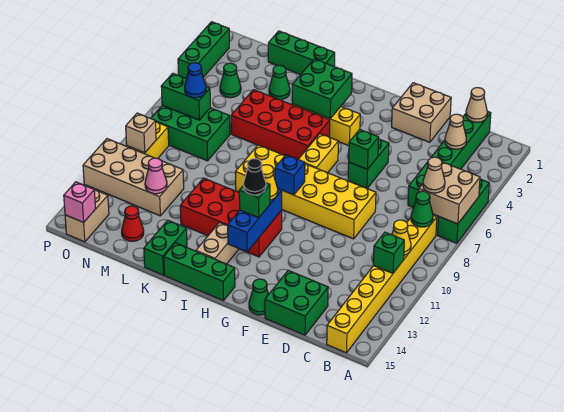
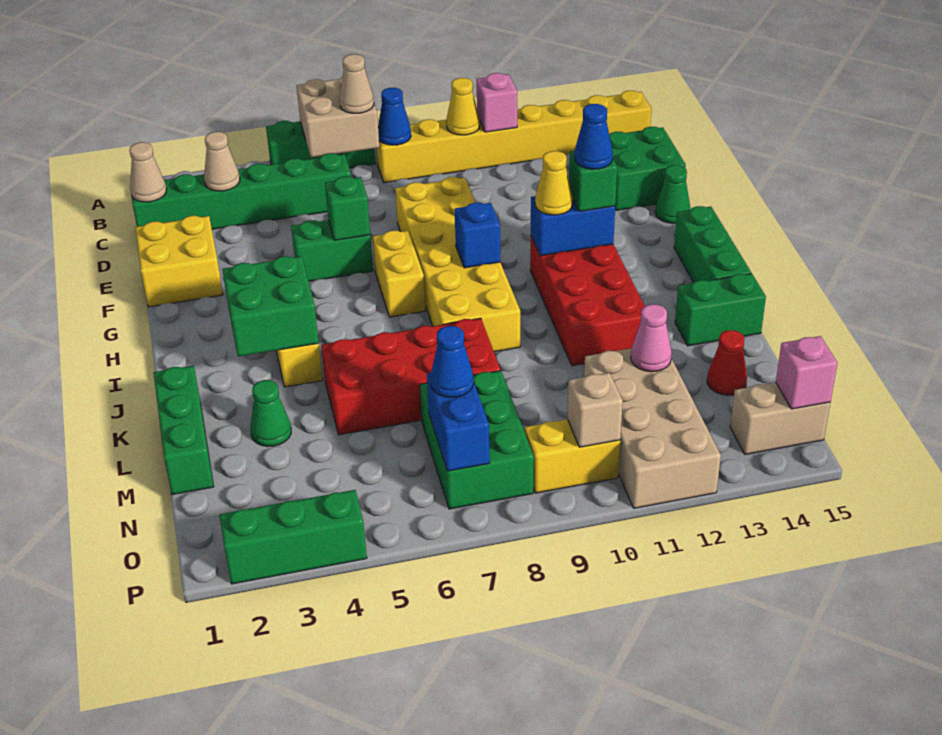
green 1x1 cone [411,191,433,227] -> blue 1x1 cone [378,88,411,145]
green 1x1 brick [373,232,404,273] -> pink 1x1 brick [476,73,517,132]
tan 2x2 brick [392,83,451,142] -> yellow 2x2 brick [135,216,223,307]
yellow 1x2 brick [298,134,338,173] -> yellow 1x2 brick turned to [373,230,425,317]
blue 1x3 brick [228,189,282,252] -> blue 1x2 brick [531,196,615,256]
black 1x1 cone [244,159,266,195] -> blue 1x1 cone [574,104,613,169]
red 2x4 brick [231,90,330,159] -> red 2x4 brick turned to [321,318,501,435]
tan 1x2 brick [196,223,239,264] -> none
green 1x1 cone [220,63,241,98] -> none
green 1x2 brick [161,73,210,120] -> blue 1x2 brick [427,373,490,471]

